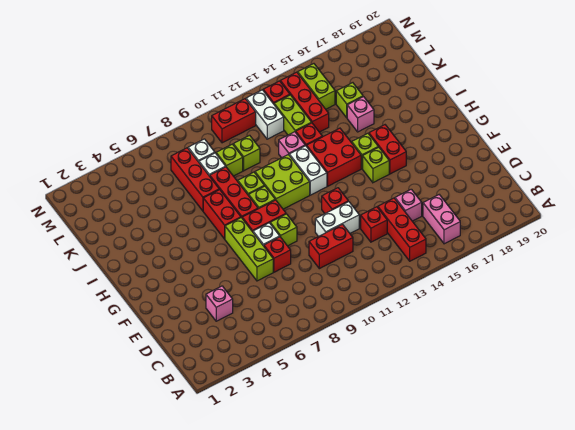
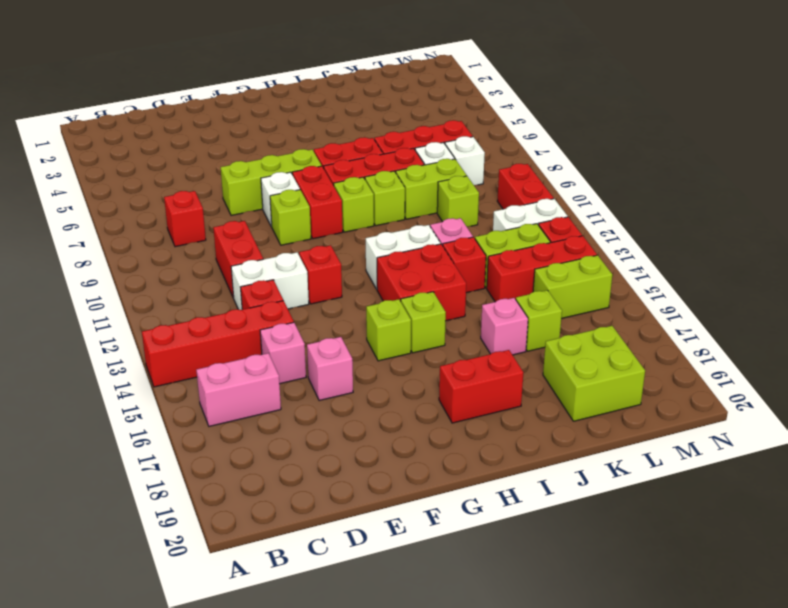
red 1x3 brick [378,198,426,261] -> red 1x4 brick [142,301,294,387]
pink 1x1 brick [206,286,233,321] -> pink 1x1 brick moved to [307,337,353,401]
red 1x1 brick [264,237,291,272] -> red 1x1 brick moved to [164,191,206,247]
white 1x2 brick [315,202,359,237] -> white 1x2 brick turned to [231,252,309,310]
red 1x2 brick [369,125,406,174] -> red 1x2 brick moved to [439,350,523,423]
lime 2x2 brick [255,155,310,209] -> lime 2x2 brick moved to [543,326,645,421]
lime 1x1 brick [216,144,243,176] -> lime 1x2 brick [396,159,467,219]

